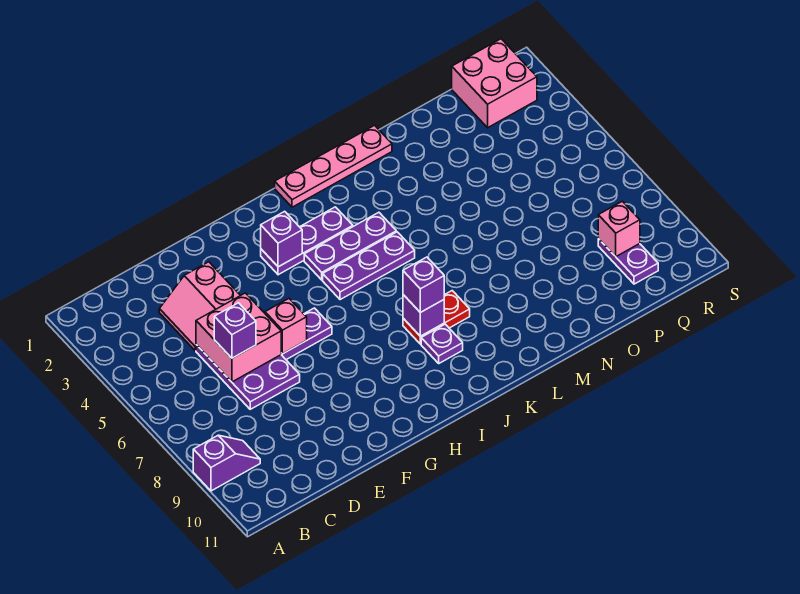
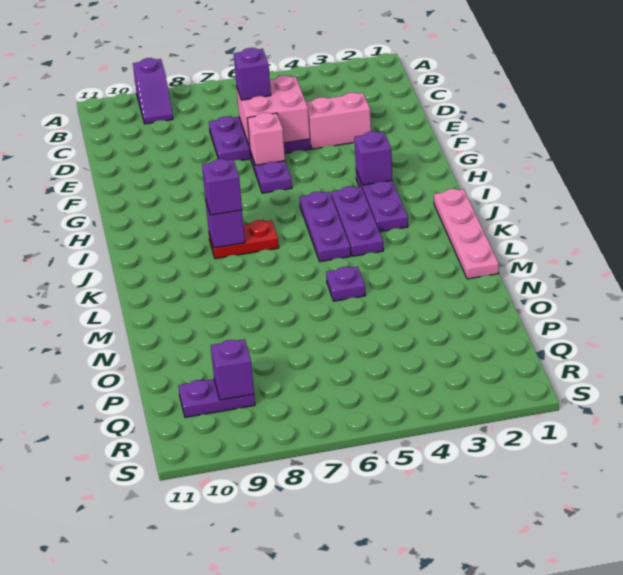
red 1x2 plate [403,291,470,344] -> red 1x2 plate turned to [209,220,279,259]
purple 1x1 plate [421,324,463,363] -> purple 1x1 plate moved to [326,267,366,301]
pink 2x2 brick [452,39,537,128] -> none
pink 1x1 brick [598,201,640,257] -> purple 1x1 brick [211,339,254,400]

